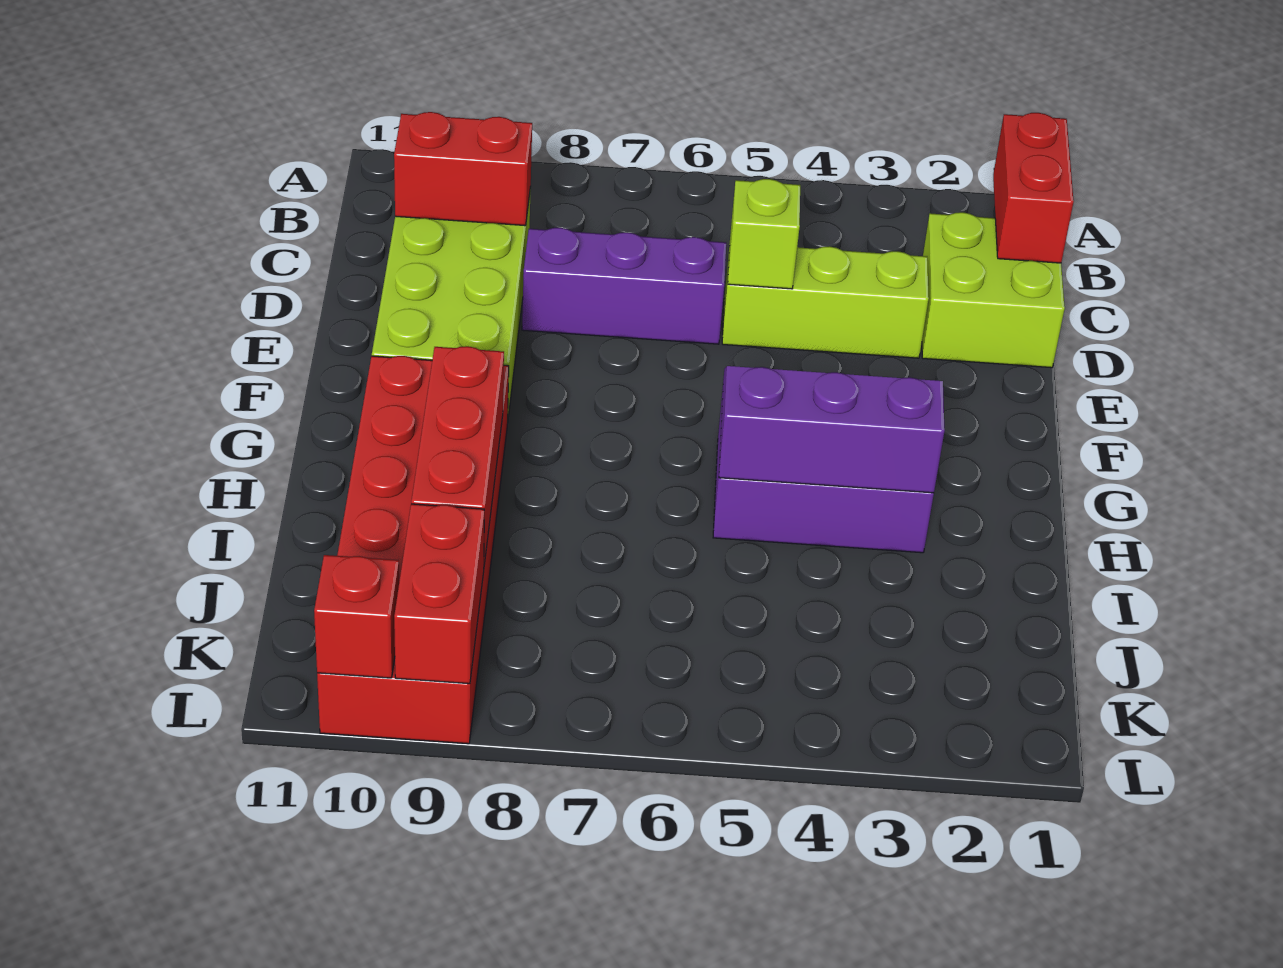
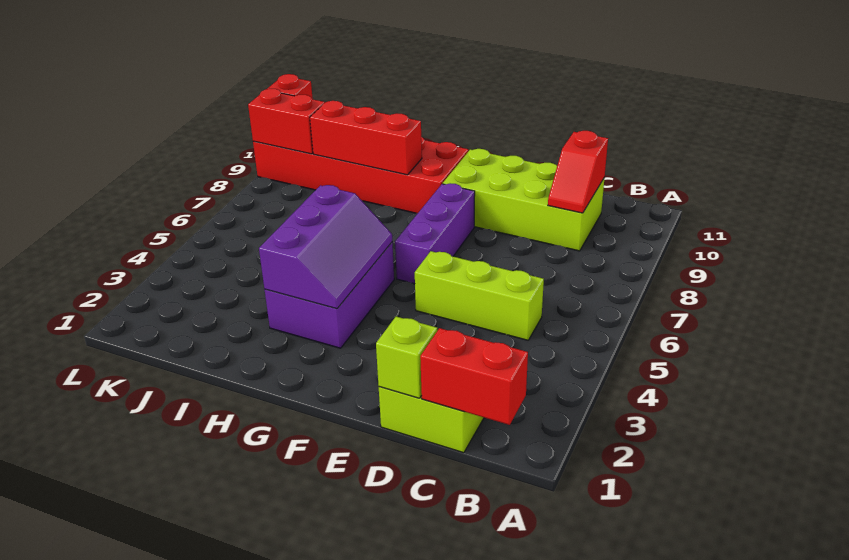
red 1x2 brick [394,112,532,226] -> red 1x2 slope [548,131,608,213]
lime 1x3 brick [722,244,929,358] -> lime 1x3 brick turned to [415,251,544,340]
lime 1x1 brick [728,179,800,289] -> lime 1x1 brick moved to [376,317,437,398]
purple 1x3 brick [522,228,726,344] -> purple 1x3 brick moved to [395,183,475,284]

